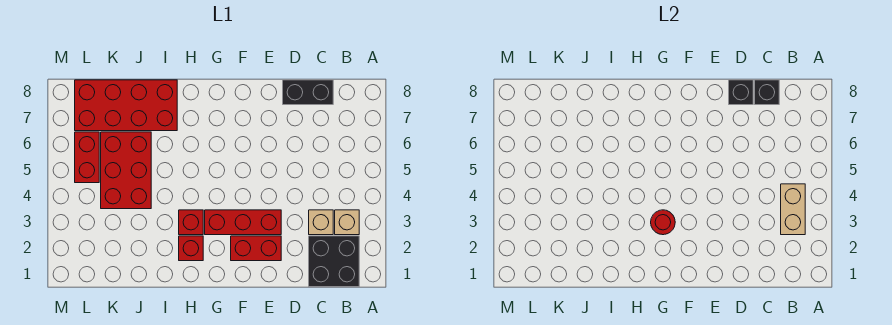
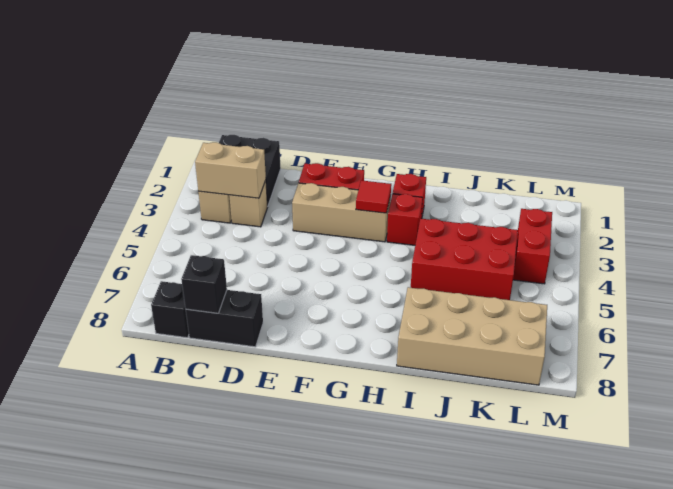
tan 1x2 brick [781,184,805,235] -> tan 1x2 brick turned to [195,142,266,198]
black 1x1 brick [729,80,753,105] -> black 1x1 brick moved to [151,281,189,338]
red 1x3 brick [205,210,281,235] -> tan 1x3 brick [292,183,391,242]
red 1x1 round brick [651,210,675,235] -> red 1x1 tile [356,180,391,213]
red 2x4 brick [75,80,177,131] -> tan 2x4 brick [397,287,547,385]
red 2x3 brick [101,132,151,209] -> red 2x3 brick turned to [411,219,518,300]
red 1x2 brick [75,132,99,183] -> red 1x2 brick moved to [513,209,552,284]

